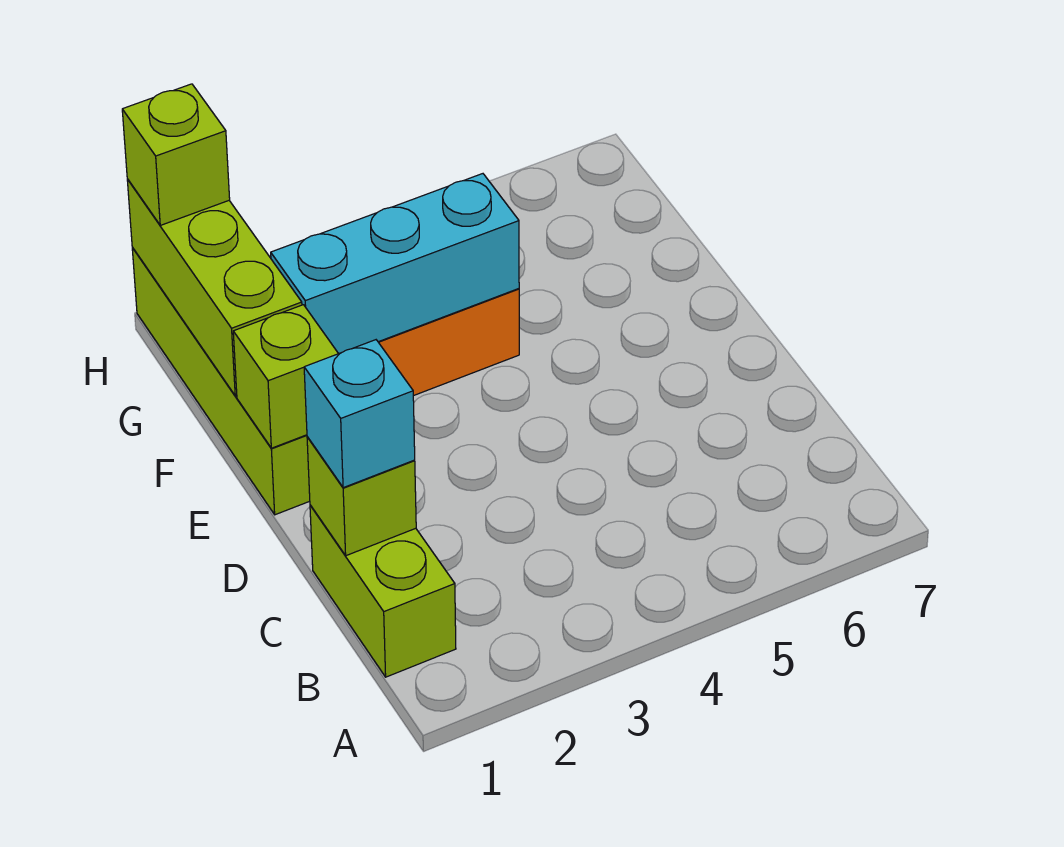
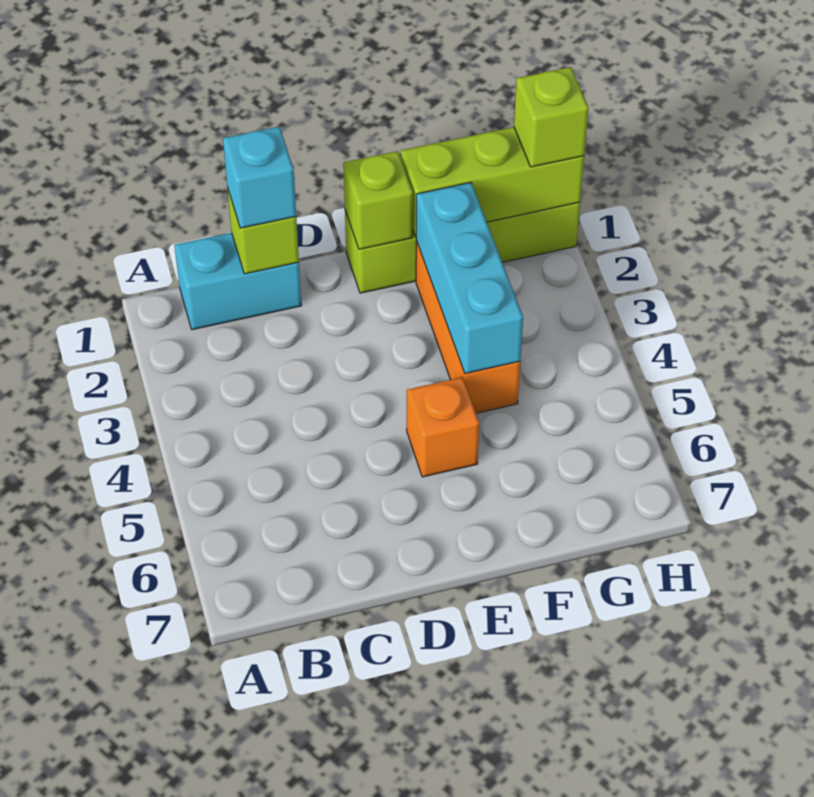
lime 1x2 brick [310,505,456,677] -> cyan 1x2 brick [174,233,302,330]
none -> orange 1x1 brick [407,377,479,477]

